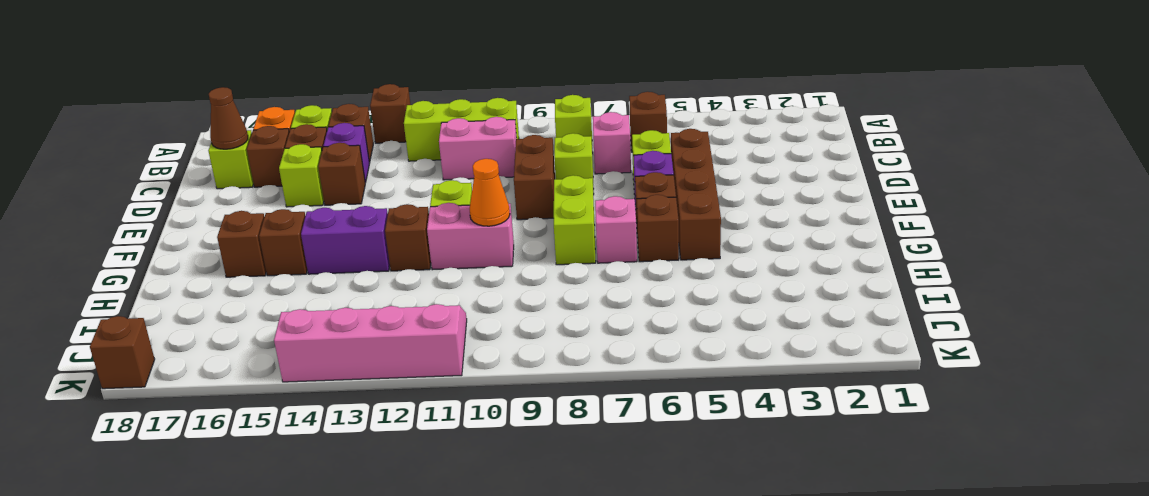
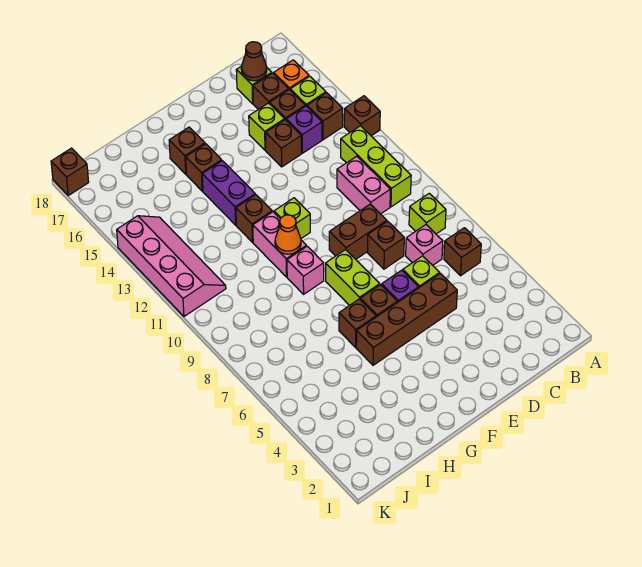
lime 1x1 brick [554,133,594,195] -> brown 1x1 brick [367,221,404,269]
lime 1x2 brick [554,175,596,265] -> lime 1x2 brick turned to [326,250,380,306]
pink 1x1 brick [595,196,637,263] -> pink 1x1 brick moved to [287,246,324,294]

